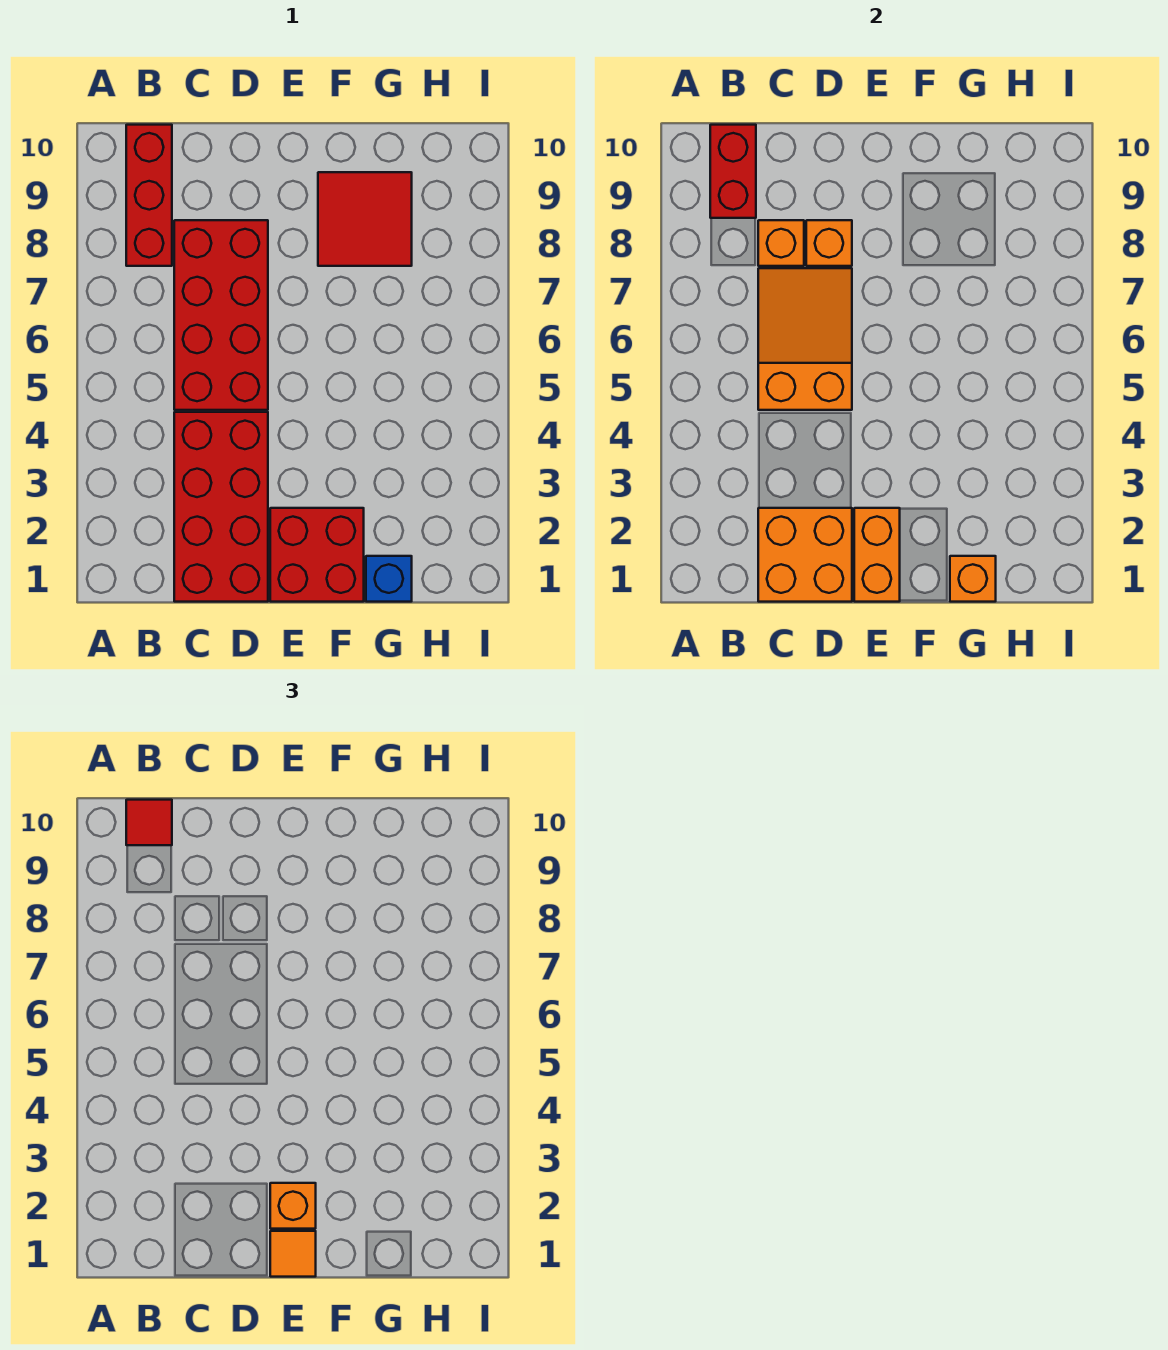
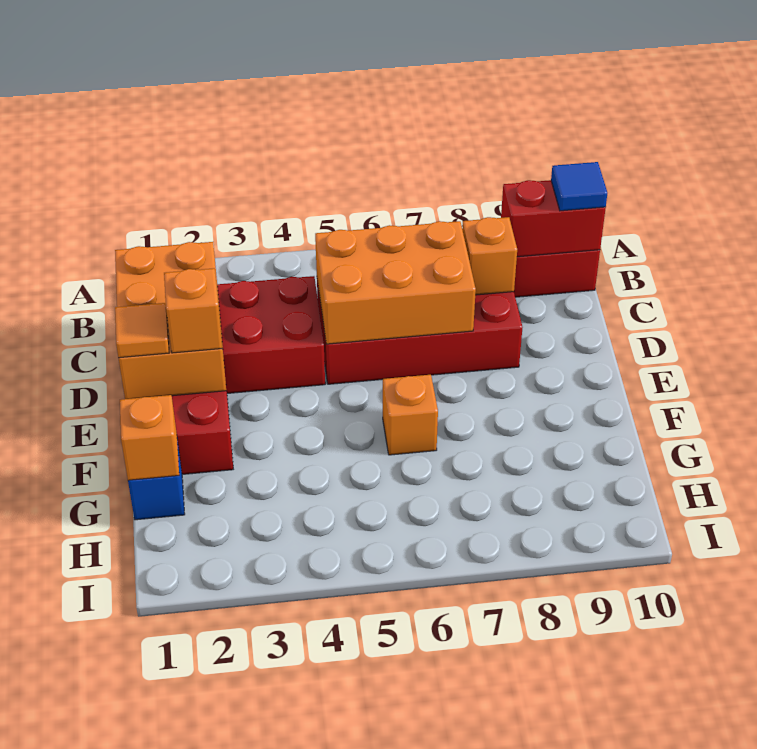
red 1x1 tile [126,800,172,845] -> blue 1x1 tile [551,162,607,211]
orange 2x3 slope [758,268,852,410] -> orange 2x3 brick [315,221,476,344]
orange 1x1 brick [806,220,852,266] -> orange 1x1 brick moved to [383,375,438,455]
red 2x2 tile [318,172,412,266] -> none

